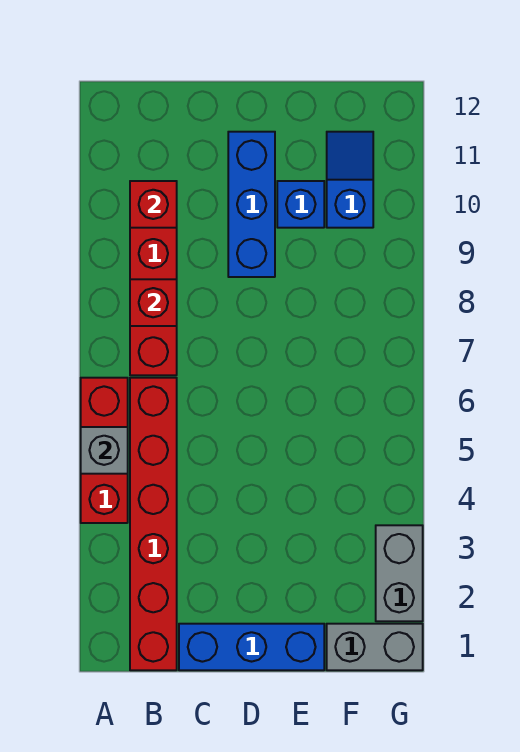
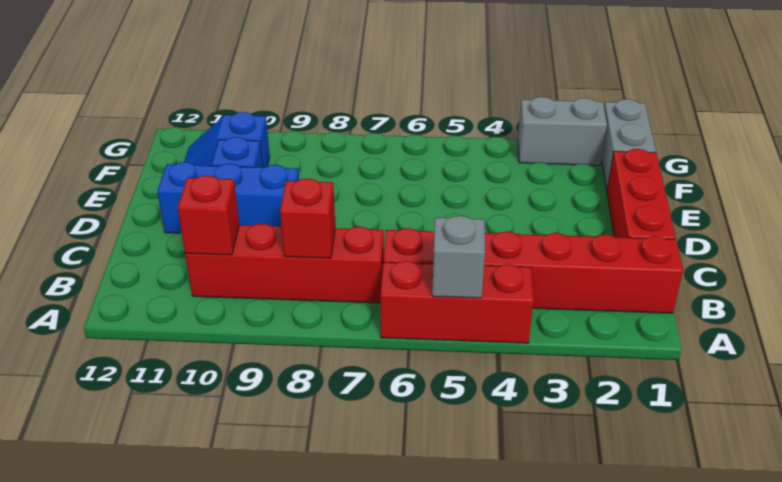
blue 1x3 brick [179,624,324,670] -> red 1x3 brick [607,149,676,239]

